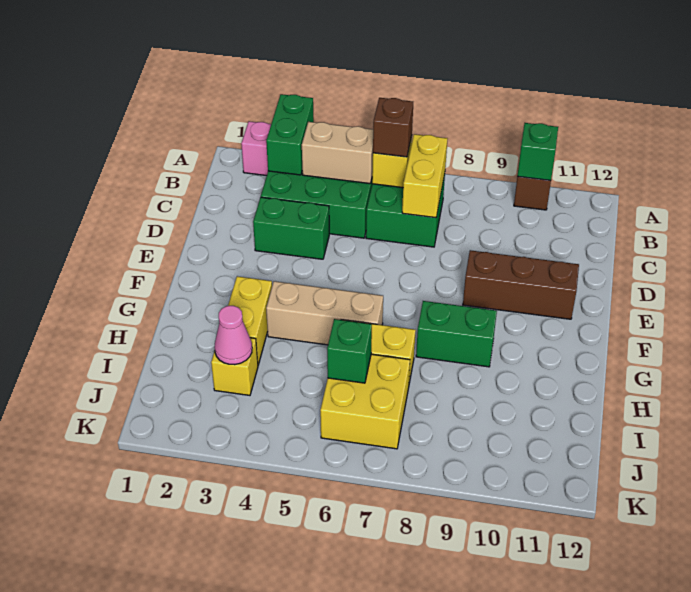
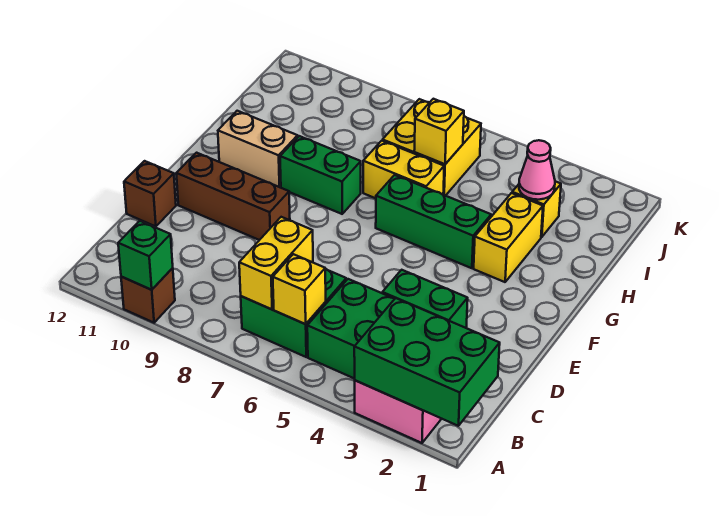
green 1x2 brick [266,94,314,175] -> green 2x3 brick [354,298,500,426]
tan 1x2 brick [302,122,373,184] -> tan 1x2 brick moved to [218,111,298,187]
brown 1x1 brick [373,98,413,157] -> brown 1x1 brick moved to [124,161,176,226]
tan 1x3 brick [266,281,383,345] -> green 1x3 brick [376,175,491,268]
green 1x1 brick [327,319,372,383] -> yellow 1x1 brick [414,99,464,164]

